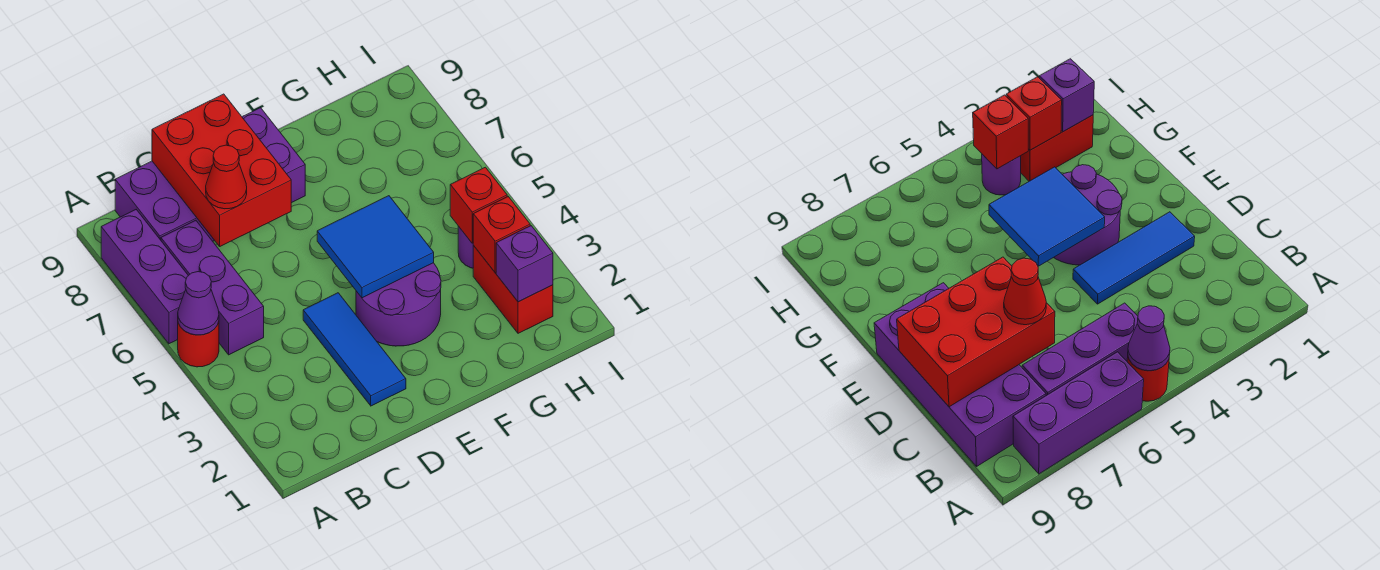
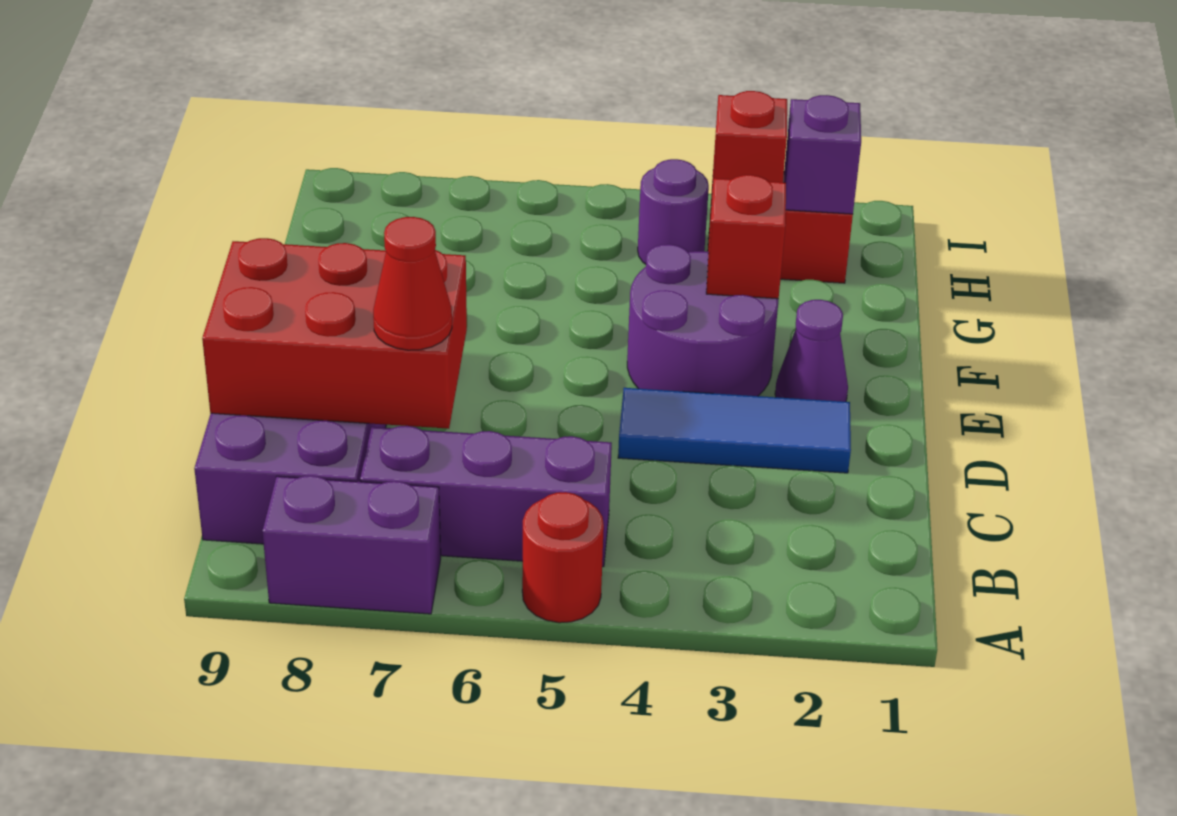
purple 1x1 cone [178,272,219,335] -> purple 1x1 cone moved to [775,300,848,402]
purple 1x3 brick [101,210,188,344] -> purple 1x2 brick [262,476,441,614]
blue 2x2 tile [317,196,434,298] -> none
red 1x1 brick [450,167,507,243] -> red 1x1 brick moved to [706,175,786,299]

